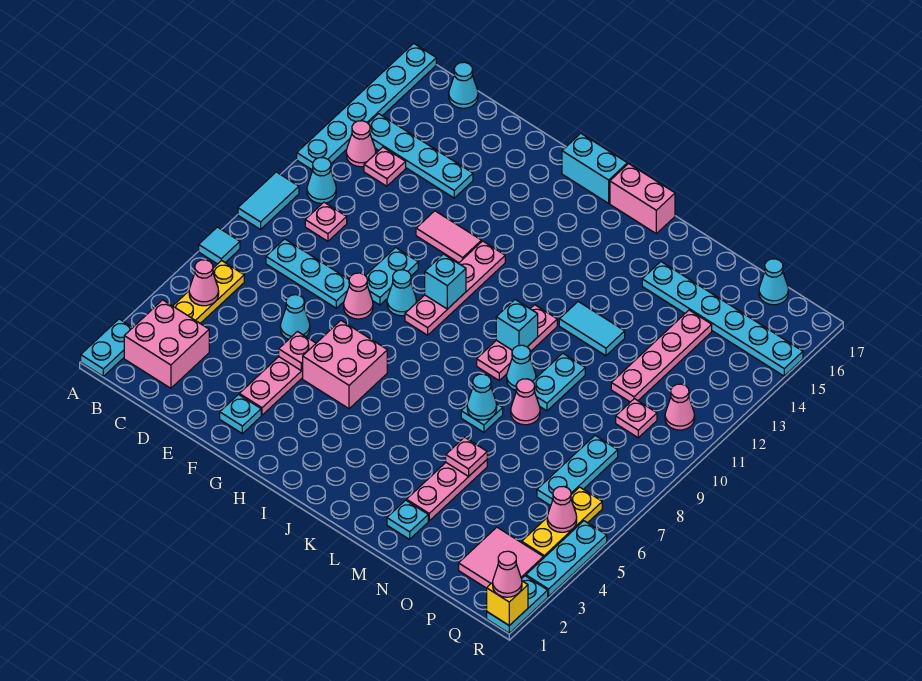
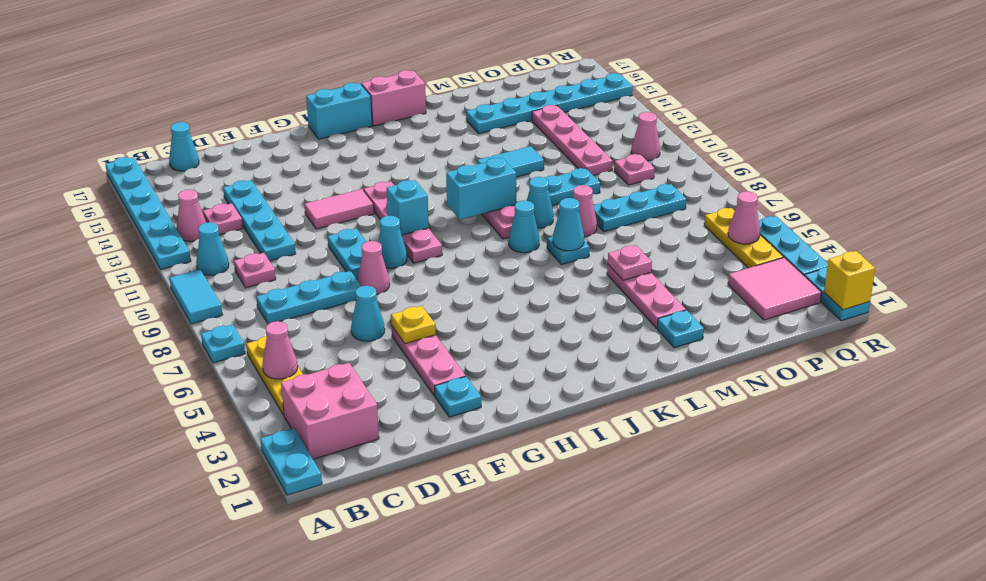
cyan 1x1 tile [199,227,240,264] -> cyan 1x1 plate [201,325,245,363]
cyan 1x4 plate [368,114,473,198] -> cyan 1x4 plate turned to [223,180,296,261]
pink 1x1 plate [279,332,316,371] -> yellow 1x1 plate [391,306,436,344]
pink 2x2 brick [303,321,387,409] -> none
cyan 1x1 brick [496,300,538,350] -> cyan 1x2 brick [446,158,516,219]
cyan 1x2 plate [532,353,585,411] -> cyan 1x2 plate turned to [545,168,600,206]
cyan 1x3 plate [537,436,618,506] -> cyan 1x3 plate turned to [593,184,686,231]
cyan 1x1 cone [759,259,788,305] -> cyan 1x1 cone moved to [509,200,539,253]
pink 1x1 cone [493,551,522,597] -> none

